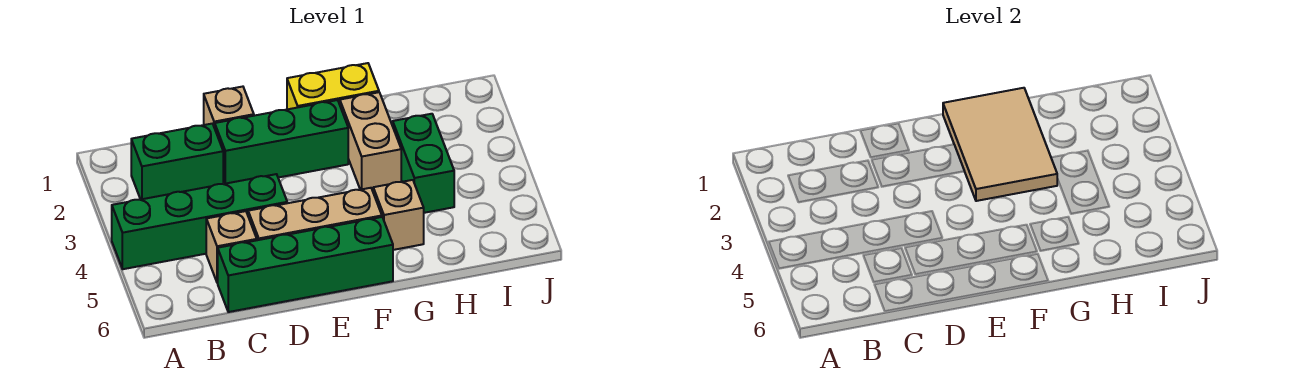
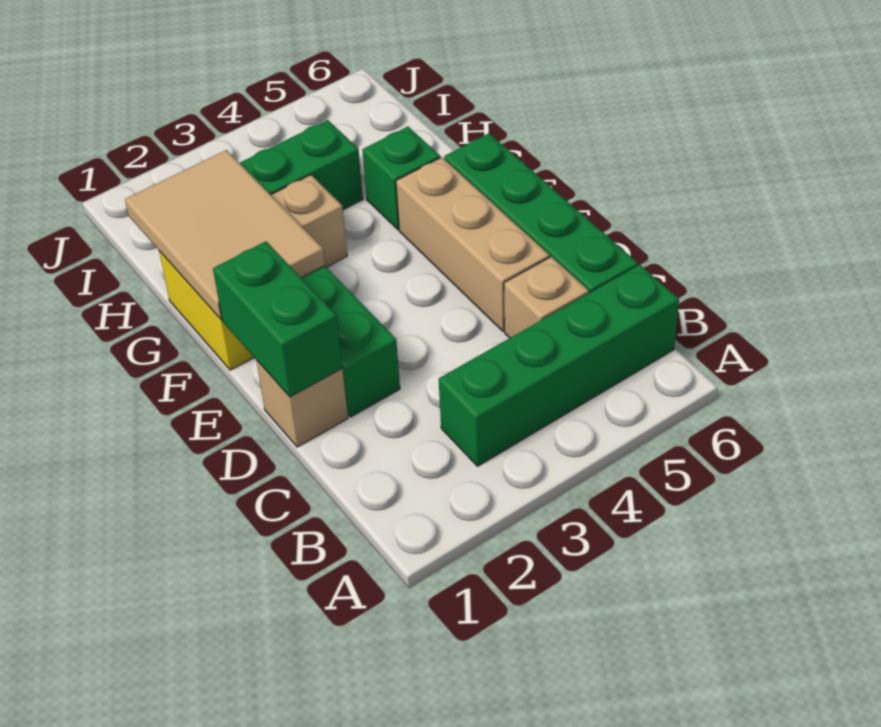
green 1x4 brick [112,174,287,269] -> green 1x4 brick turned to [439,265,679,466]
green 1x2 brick [131,124,223,200] -> green 1x2 brick moved to [213,241,342,397]
tan 2x3 tile [943,88,1057,201] -> tan 2x3 tile turned to [125,150,325,320]
tan 1x1 brick [373,180,424,250] -> green 1x1 brick [362,127,440,230]

